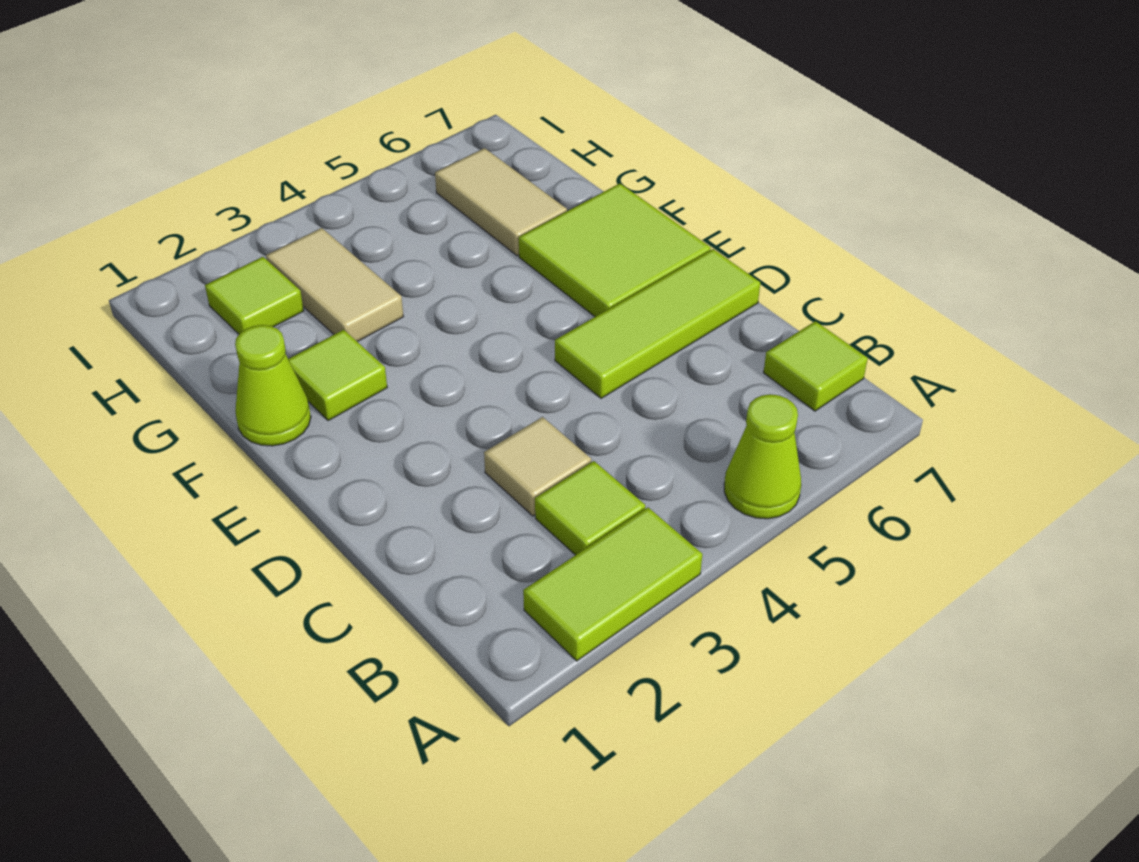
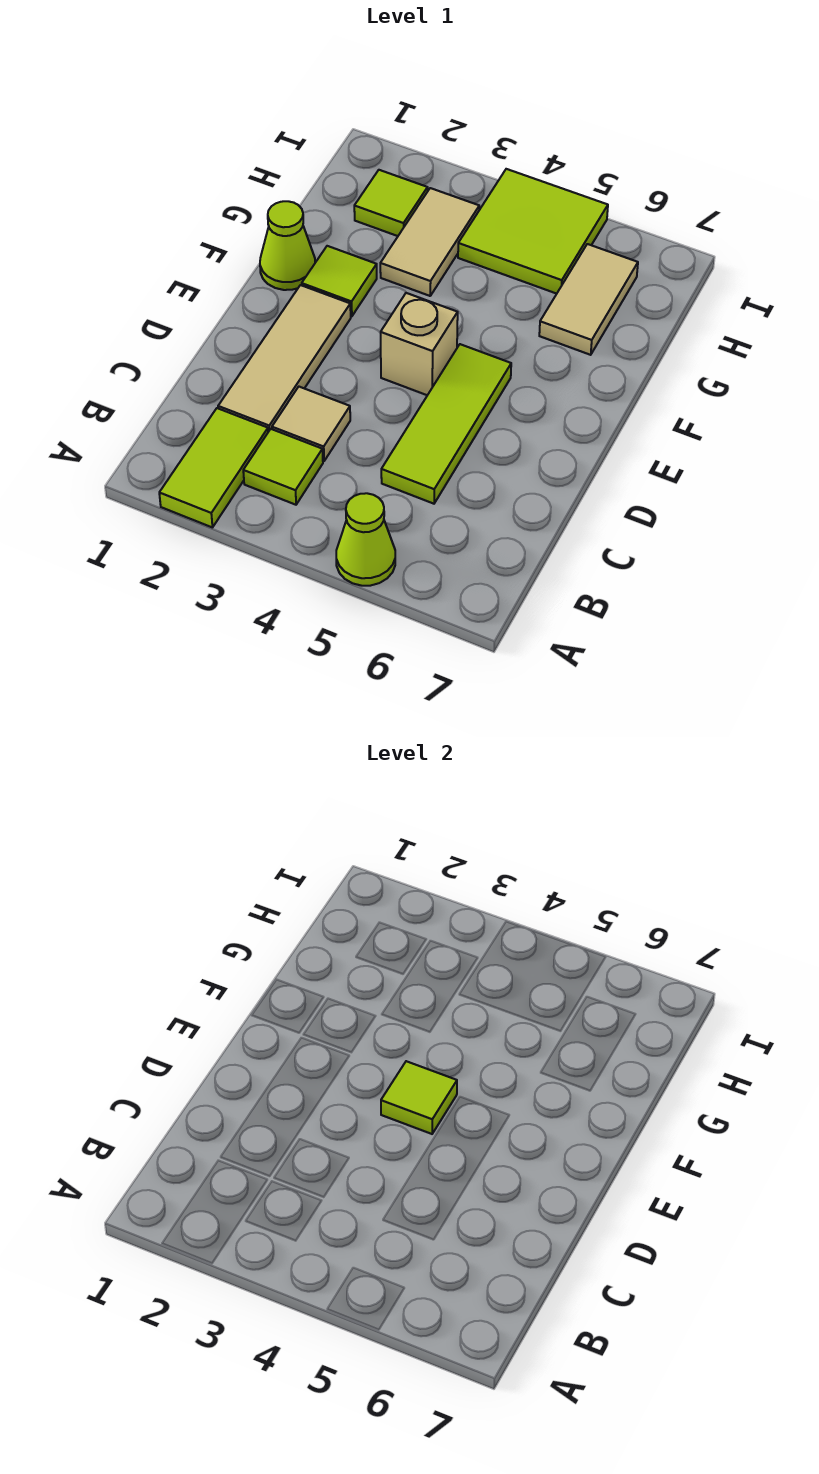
lime 1x2 tile [523,508,702,661] -> lime 1x2 tile turned to [159,408,268,528]
lime 1x1 tile [763,321,868,411] -> lime 1x1 tile moved to [381,1061,457,1134]
none -> tan 1x3 tile [218,285,351,432]
lime 1x3 tile [555,249,760,398] -> lime 1x3 tile turned to [381,344,511,504]
none -> tan 1x1 brick [381,293,458,395]
lime 2x2 tile [519,183,711,317] -> lime 2x2 tile moved to [458,169,608,294]

